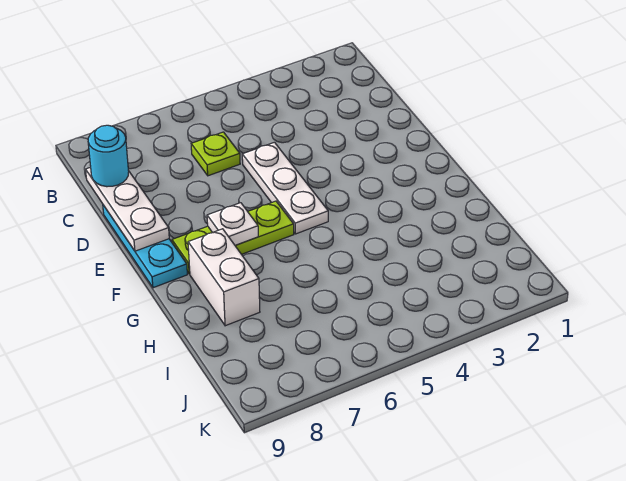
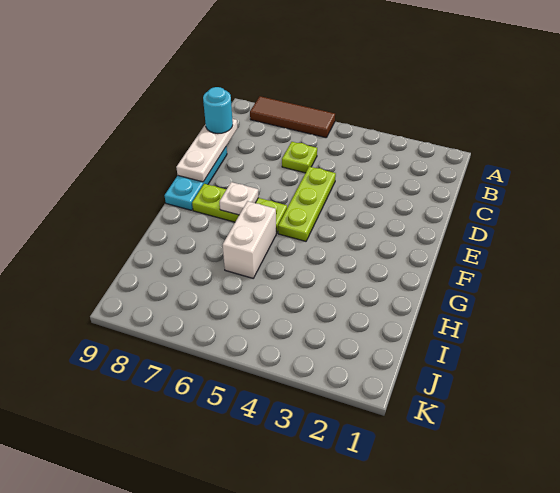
none -> brown 1x3 tile [250,96,335,138]
white 1x3 plate [242,142,328,234] -> lime 1x3 plate [278,167,336,241]
white 1x2 brick [188,229,260,326] -> white 1x2 brick moved to [223,201,277,278]

